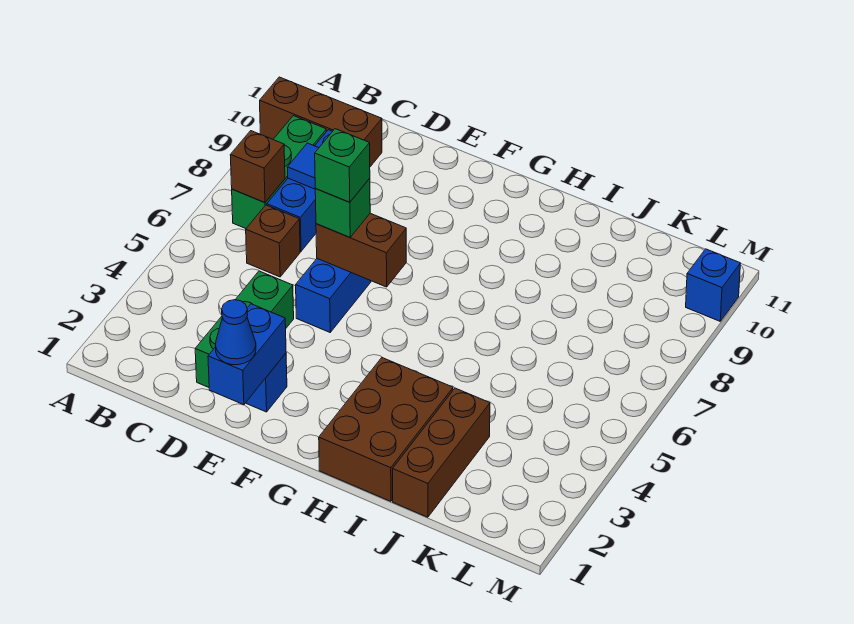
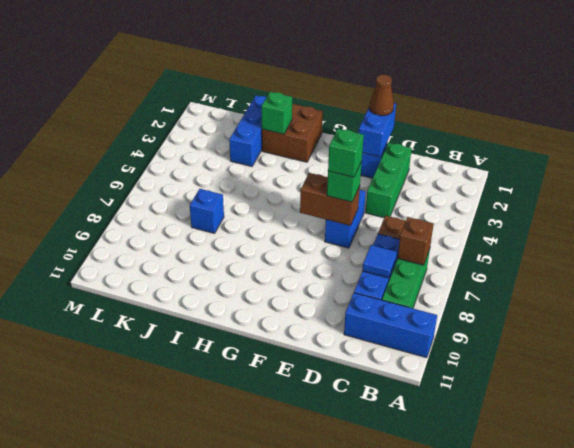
brown 1x3 brick [260,77,382,167] -> blue 1x3 brick [344,293,437,358]
blue 1x1 cone [216,300,256,365] -> brown 1x1 cone [369,75,394,116]
brown 2x3 brick [319,358,453,501] -> brown 2x2 brick [262,104,323,162]
none -> green 1x1 brick [261,92,292,134]
brown 1x3 brick [393,388,490,517] -> blue 1x3 brick [229,96,266,167]
blue 1x1 brick [686,249,740,321] -> blue 1x1 brick moved to [190,189,224,233]

